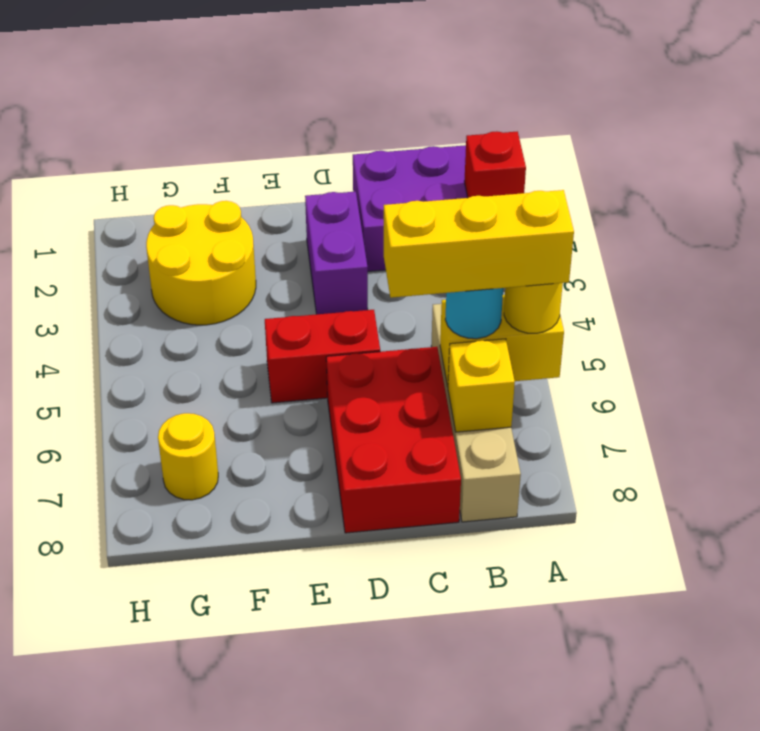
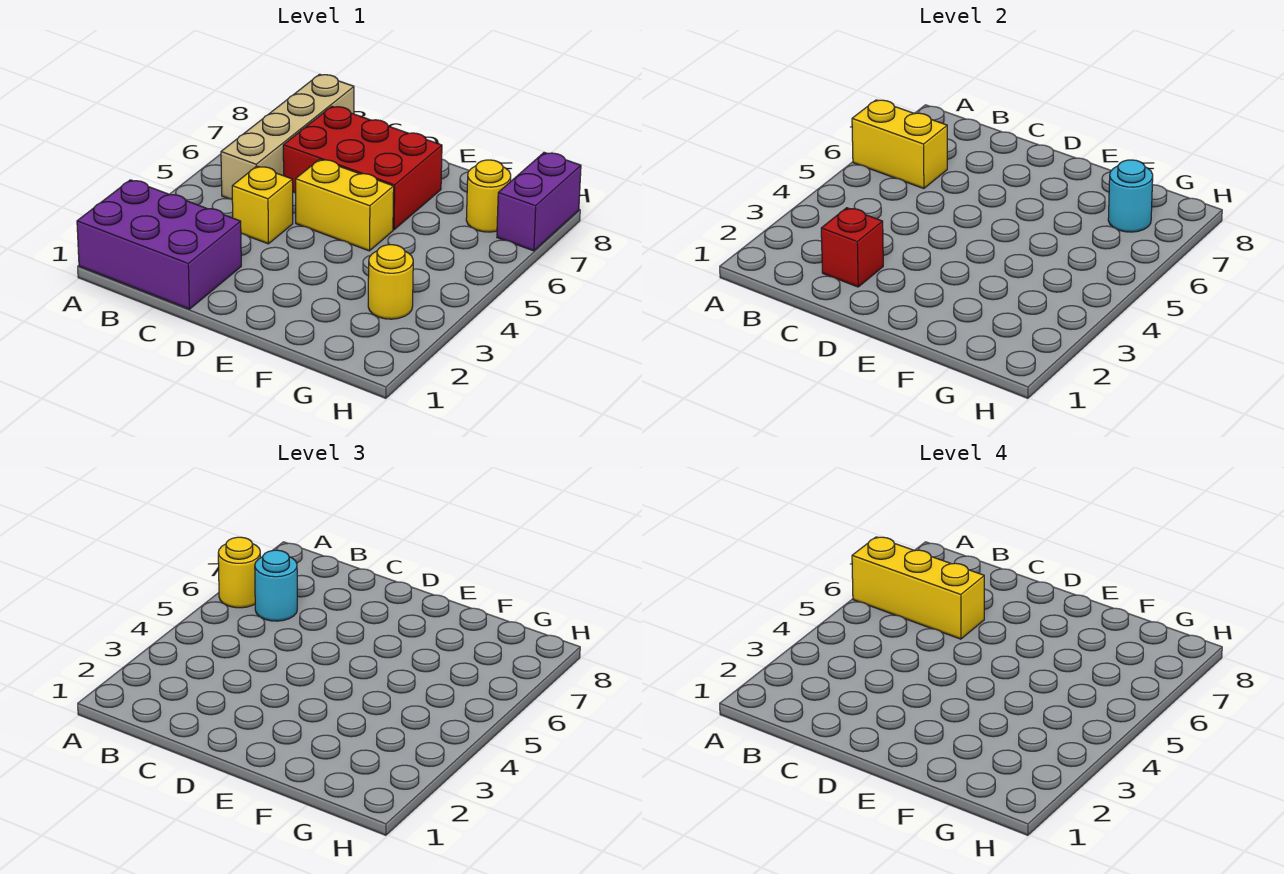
red 1x1 brick [464,131,526,198] -> red 1x1 brick moved to [821,208,883,287]
yellow 1x1 brick [448,339,515,432] -> yellow 1x1 brick moved to [232,166,293,244]
red 2x3 brick [326,347,461,533] -> red 2x3 brick turned to [283,106,442,230]
purple 1x2 brick [305,192,368,314] -> purple 1x2 brick moved to [497,153,581,251]
red 1x2 brick [265,310,380,403] -> yellow 1x2 brick [296,159,394,251]
yellow 2x2 round brick [146,201,256,325] -> yellow 1x1 round brick [368,245,413,319]
none -> cyan 1x1 round brick [1108,160,1153,232]

